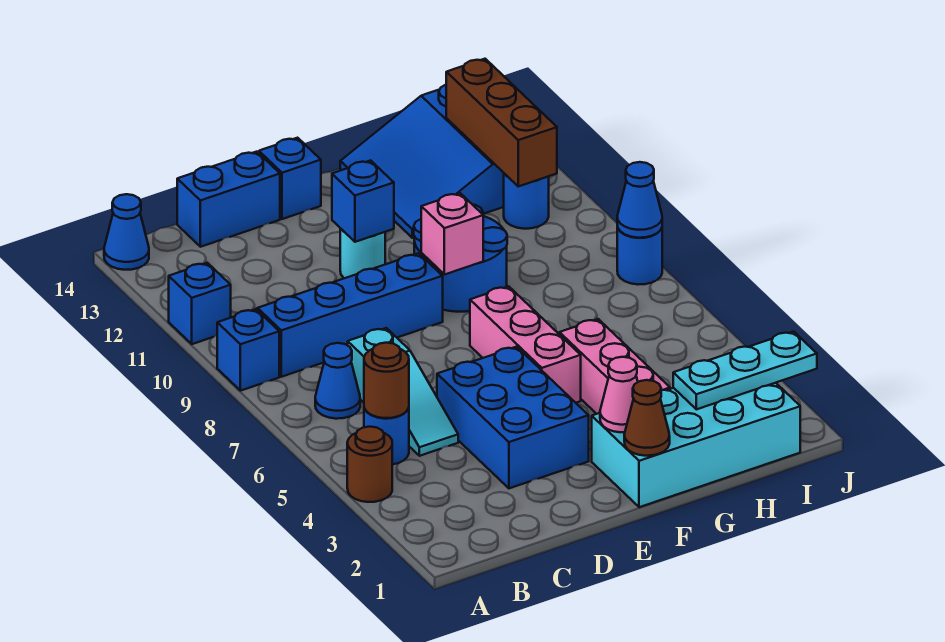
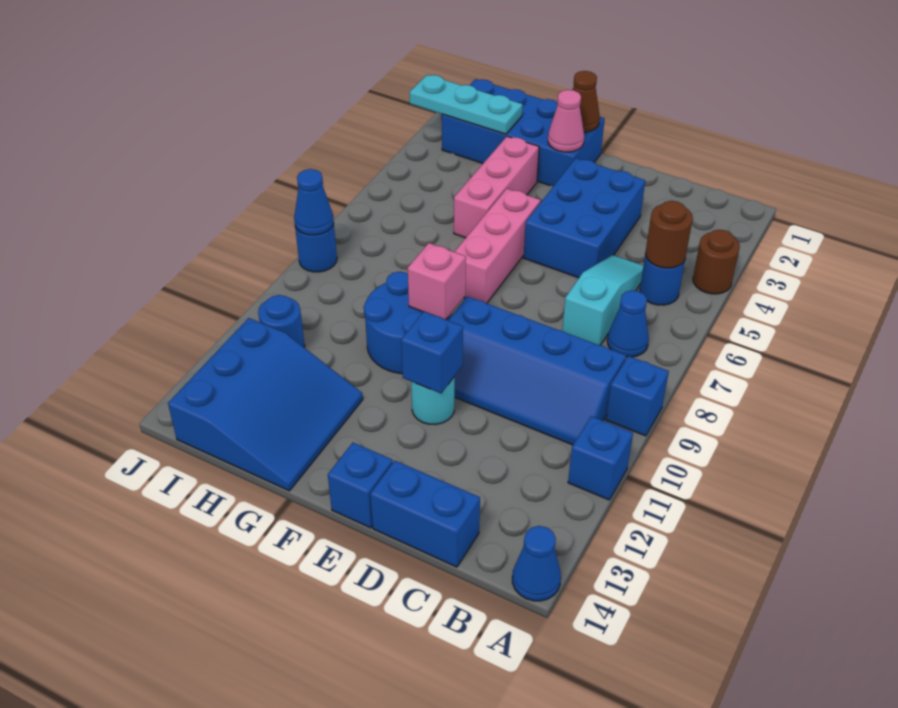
cyan 2x4 brick [592,383,800,507] -> blue 2x4 brick [442,79,605,186]
brown 1x3 brick [446,59,557,186] -> none

